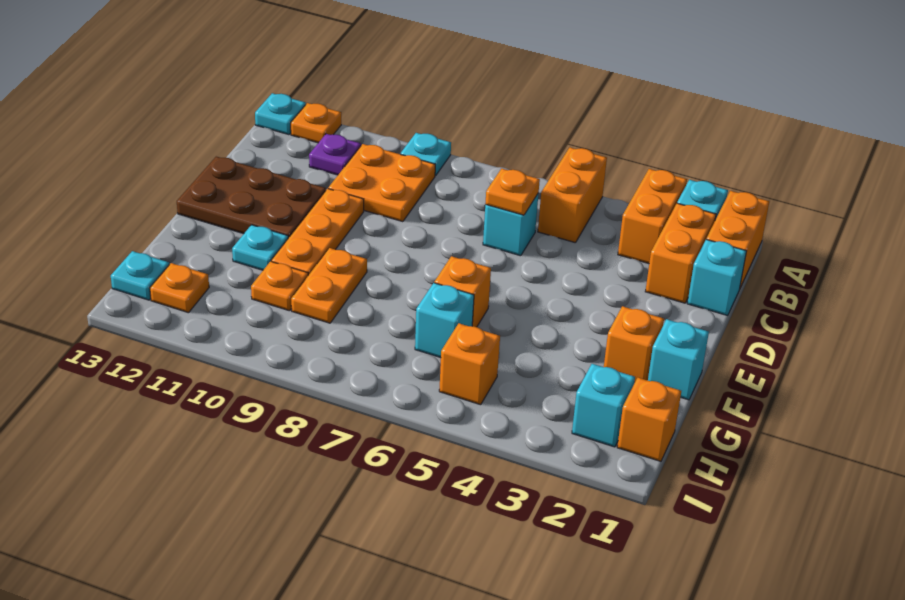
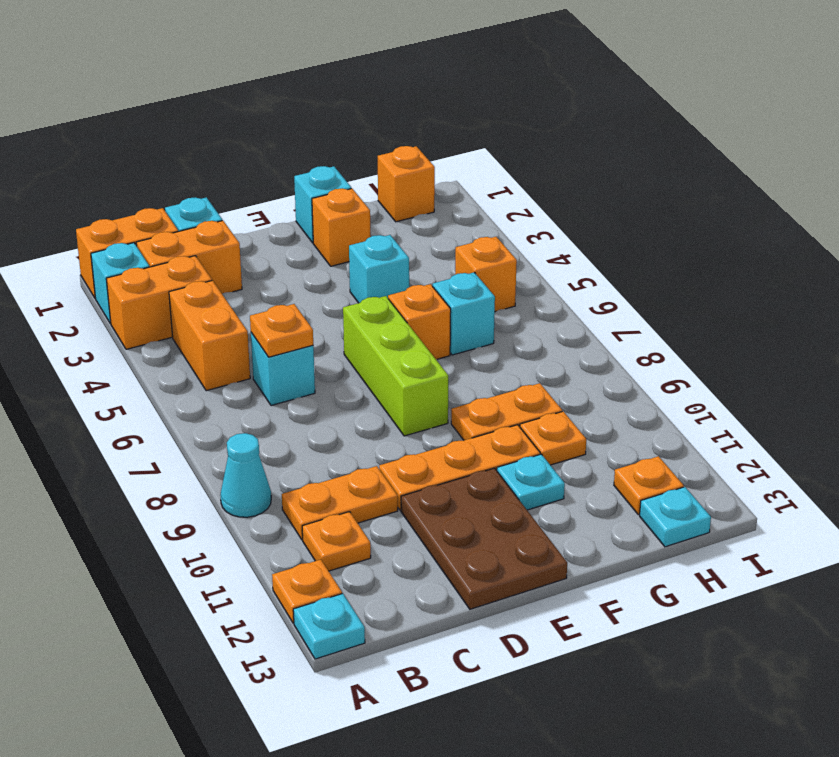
orange 1x2 brick [538,148,607,243] -> orange 1x2 brick turned to [169,281,250,391]
cyan 1x1 plate [401,133,451,176] -> cyan 1x1 cone [220,433,271,517]
orange 2x2 plate [328,144,435,222] -> orange 1x2 plate [282,466,398,540]
purple 1x1 plate [309,134,361,175] -> orange 1x1 plate [302,512,371,571]
none -> lime 1x3 brick [343,296,448,436]
cyan 1x1 brick [572,364,635,447] -> cyan 1x1 brick moved to [349,235,409,303]

